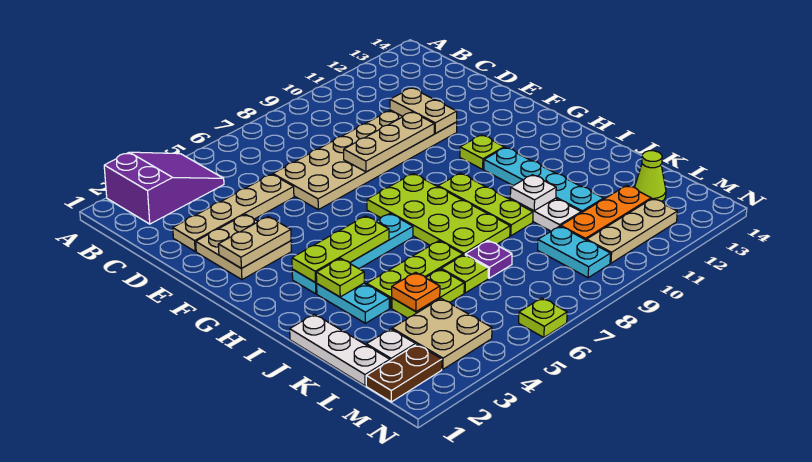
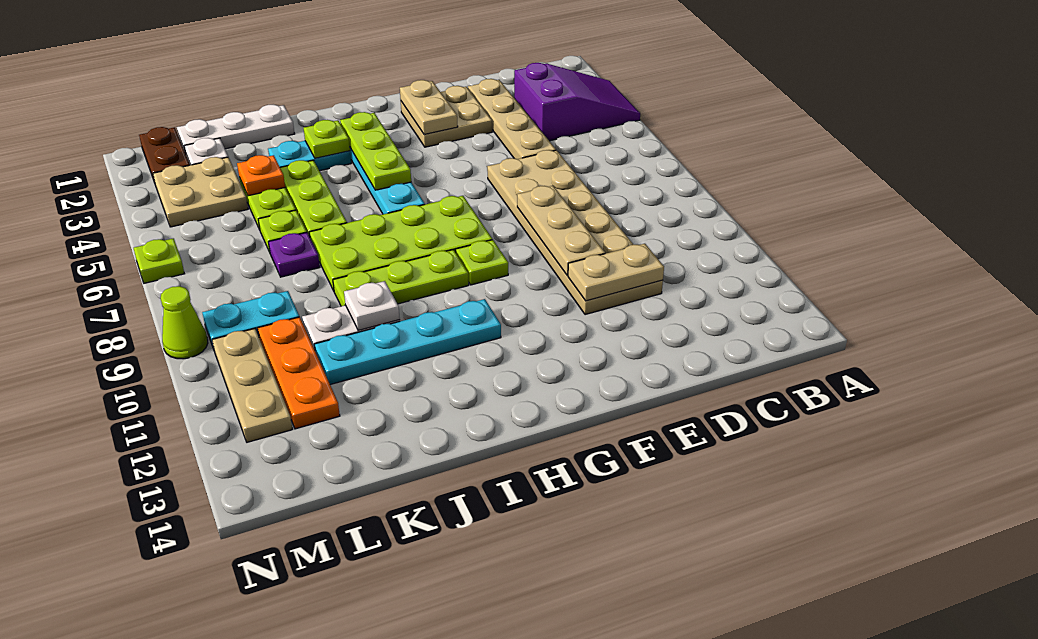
purple 2x3 slope [104,152,224,224] -> purple 2x3 slope turned to [514,63,640,141]
lime 1x1 plate [460,135,504,169] -> lime 1x1 plate moved to [456,240,508,285]
lime 1x1 cone [634,151,666,201] -> lime 1x1 cone moved to [161,286,208,359]

